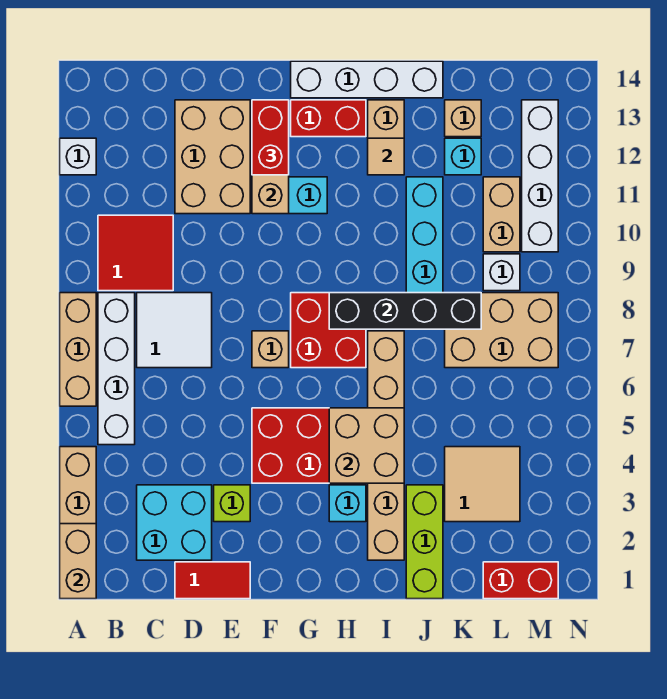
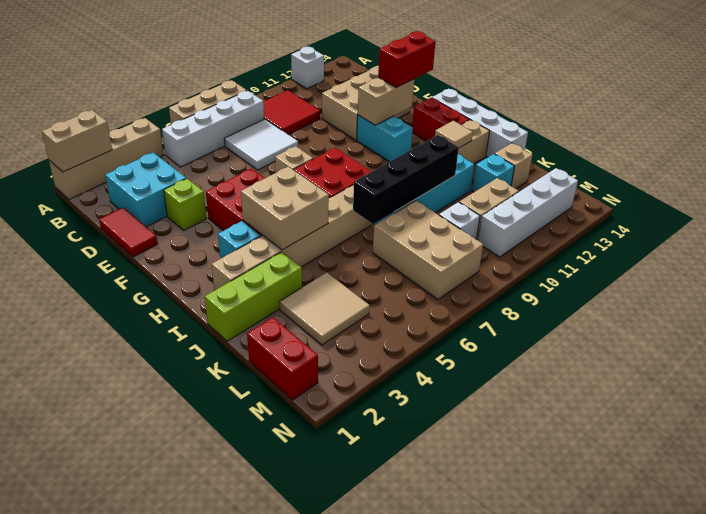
black 1x4 brick [329,293,481,329] -> black 1x4 brick turned to [353,135,459,224]

